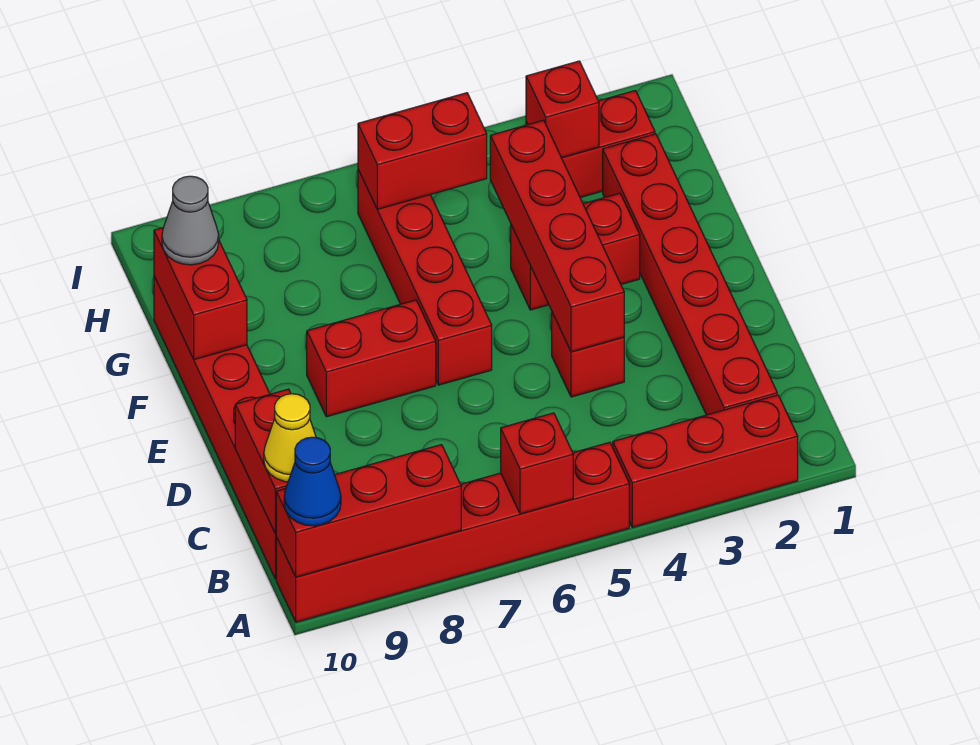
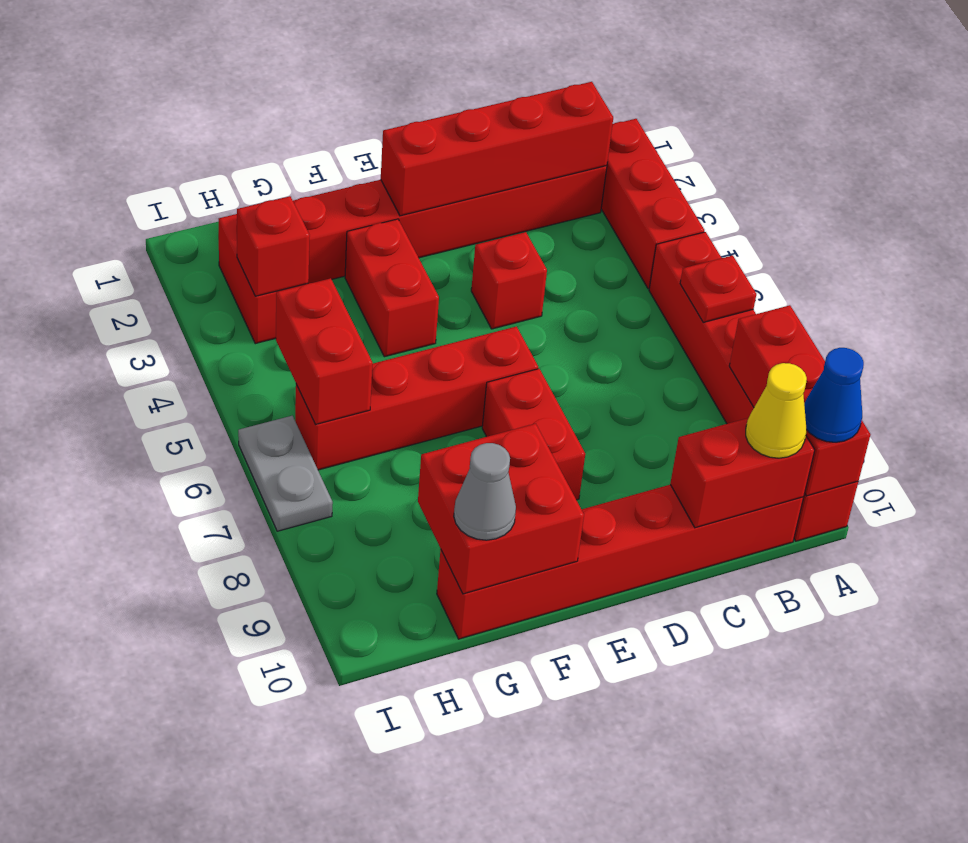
red 1x1 brick [501,413,573,514] -> red 1x1 plate [680,255,756,322]
red 1x4 brick [490,120,624,352] -> red 1x4 brick moved to [381,82,613,216]
red 1x2 brick [154,228,247,360] -> red 2x2 brick [418,424,584,594]
none -> grey 1x2 plate [238,416,333,531]

